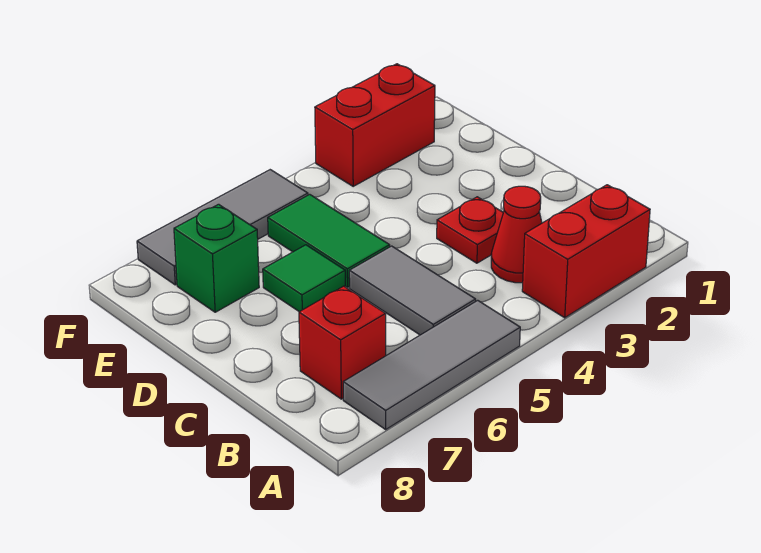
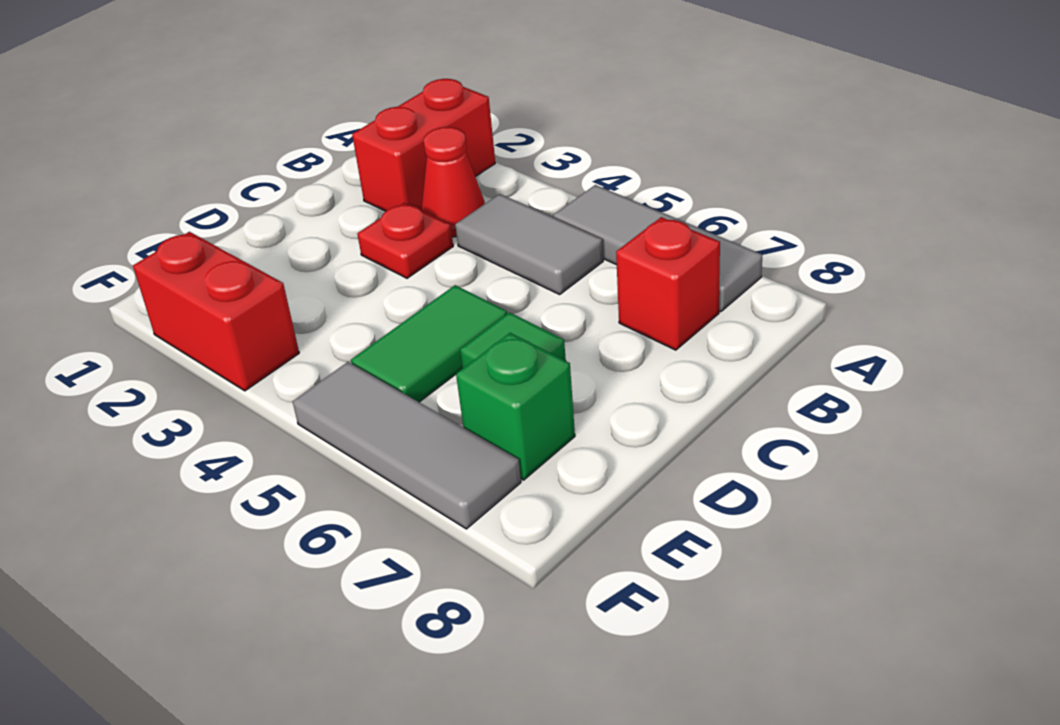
red 1x2 brick [522,185,650,318] -> red 1x2 brick turned to [352,79,495,211]
grey 1x2 tile [349,246,476,335] -> grey 1x2 tile turned to [455,194,603,294]

